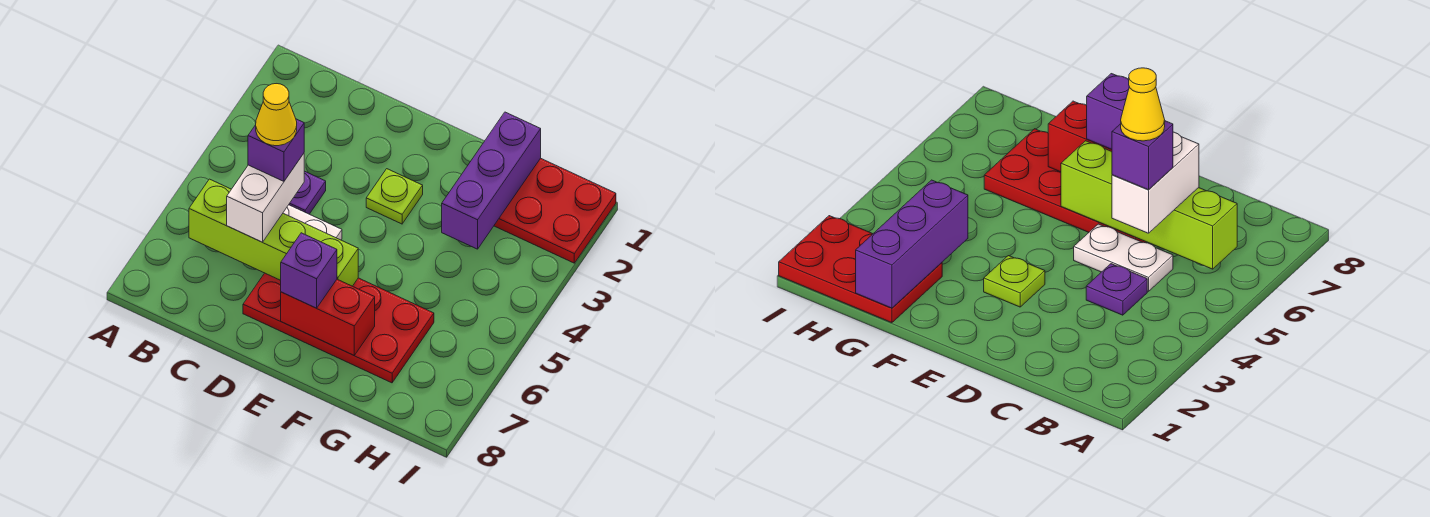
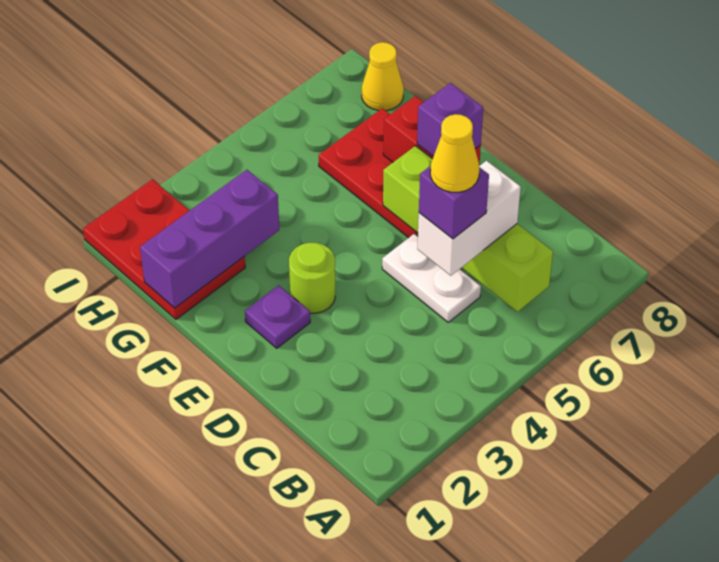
purple 1x1 plate [289,171,326,214] -> purple 1x1 plate moved to [245,285,310,348]
lime 1x1 plate [366,169,423,224] -> lime 1x1 round brick [289,243,335,313]
none -> yellow 1x1 cone [362,42,404,111]

